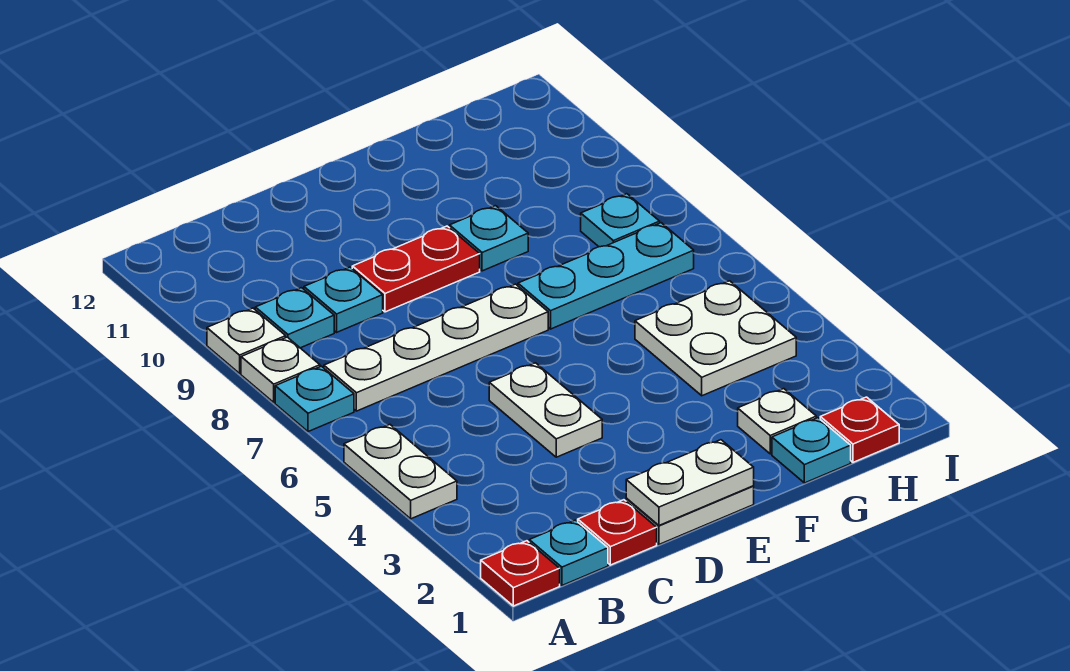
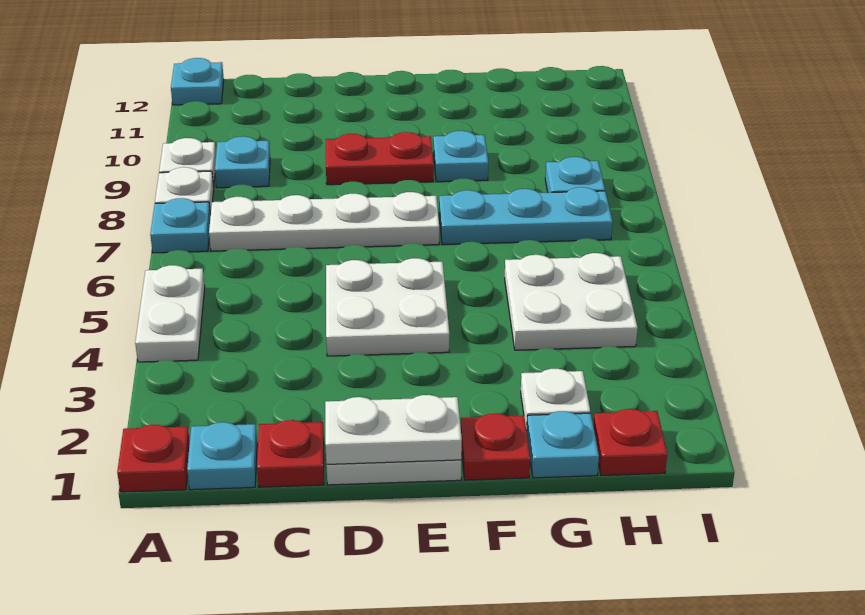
cyan 1x1 plate [304,267,383,332] -> cyan 1x1 plate moved to [171,58,224,105]
white 1x2 plate [489,363,602,457] -> white 2x2 plate [326,258,449,356]
none -> red 1x1 plate [461,413,530,480]

